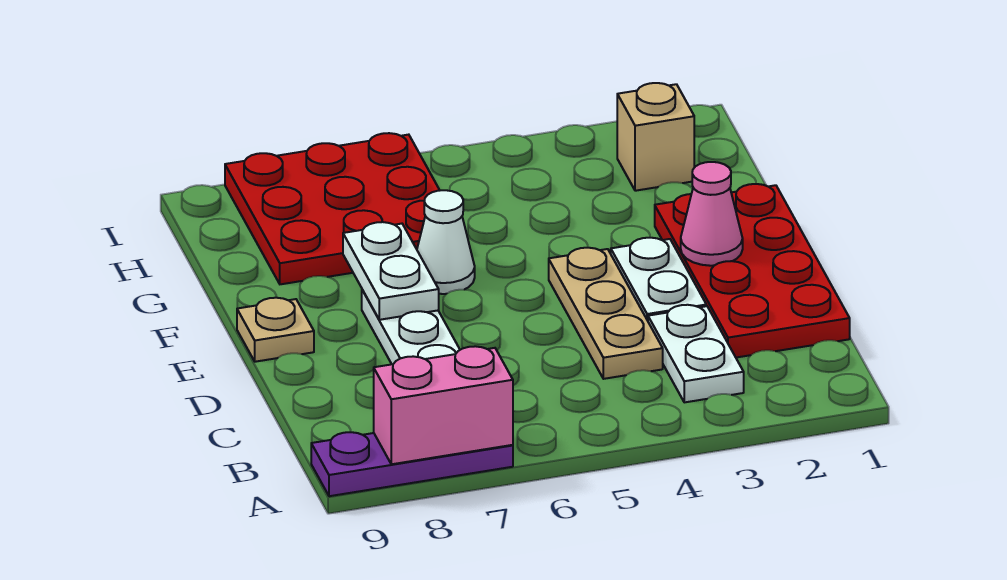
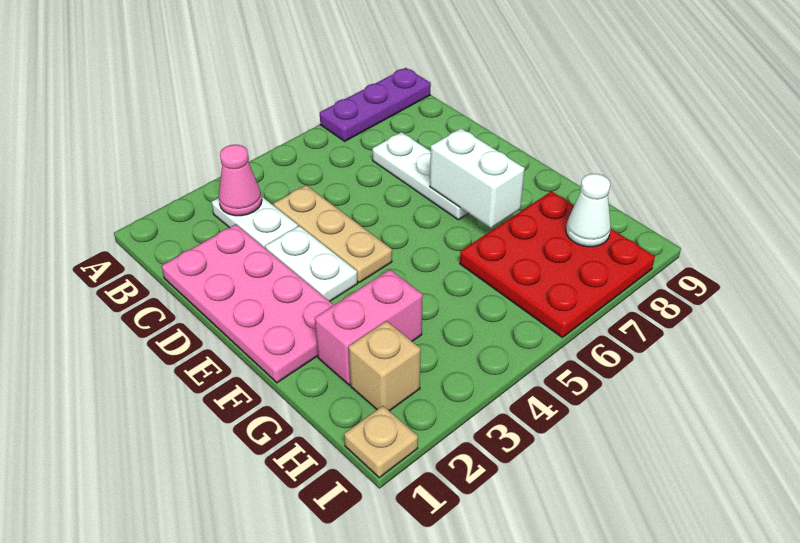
pink 1x2 brick [374,346,513,464] -> pink 1x2 brick moved to [315,270,423,385]
red 2x4 plate [655,184,850,358] -> pink 2x4 plate [162,224,333,383]
pink 1x1 cone [681,162,743,266] -> pink 1x1 cone moved to [219,145,262,216]
white 1x2 plate [343,222,439,320] -> white 1x2 brick [430,129,525,228]
tan 1x1 plate [237,298,314,362] -> tan 1x1 plate moved to [344,406,418,478]
white 1x1 cone [417,190,475,294] -> white 1x1 cone moved to [566,174,611,247]

